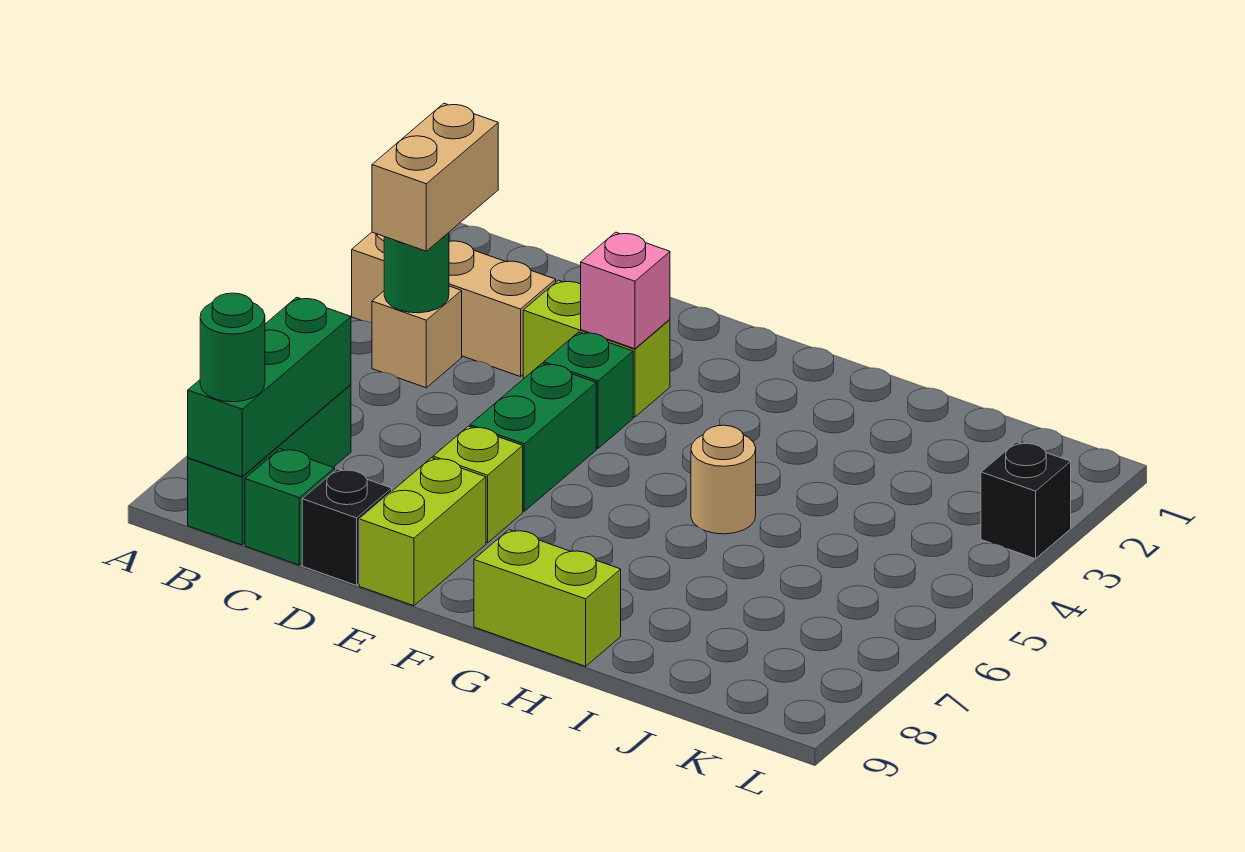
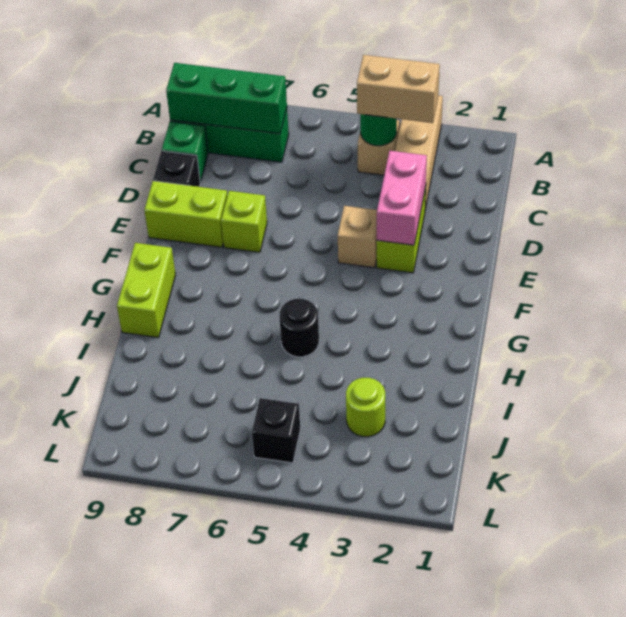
green 1x1 round brick [200,293,265,402] -> none
pink 1x1 brick [581,232,670,349] -> pink 1x2 brick [377,151,427,245]
green 1x1 brick [544,332,633,448] -> tan 1x1 brick [338,206,377,268]
green 1x2 brick [470,364,596,511] -> none
tan 1x1 round brick [691,425,756,534] -> black 1x1 round brick [279,299,319,357]
none -> lime 1x1 round brick [346,378,385,437]
black 1x1 brick [981,442,1071,559] -> black 1x1 brick moved to [252,398,300,463]

